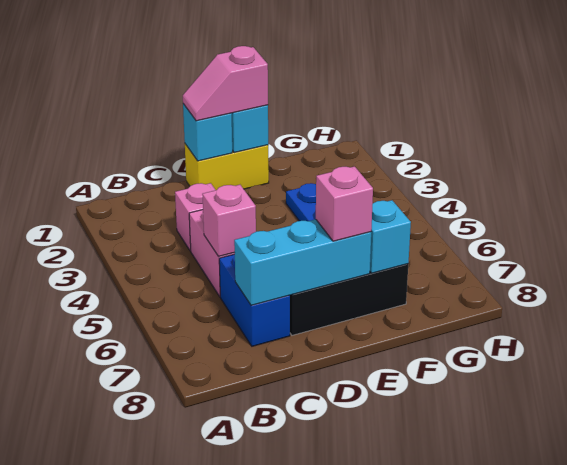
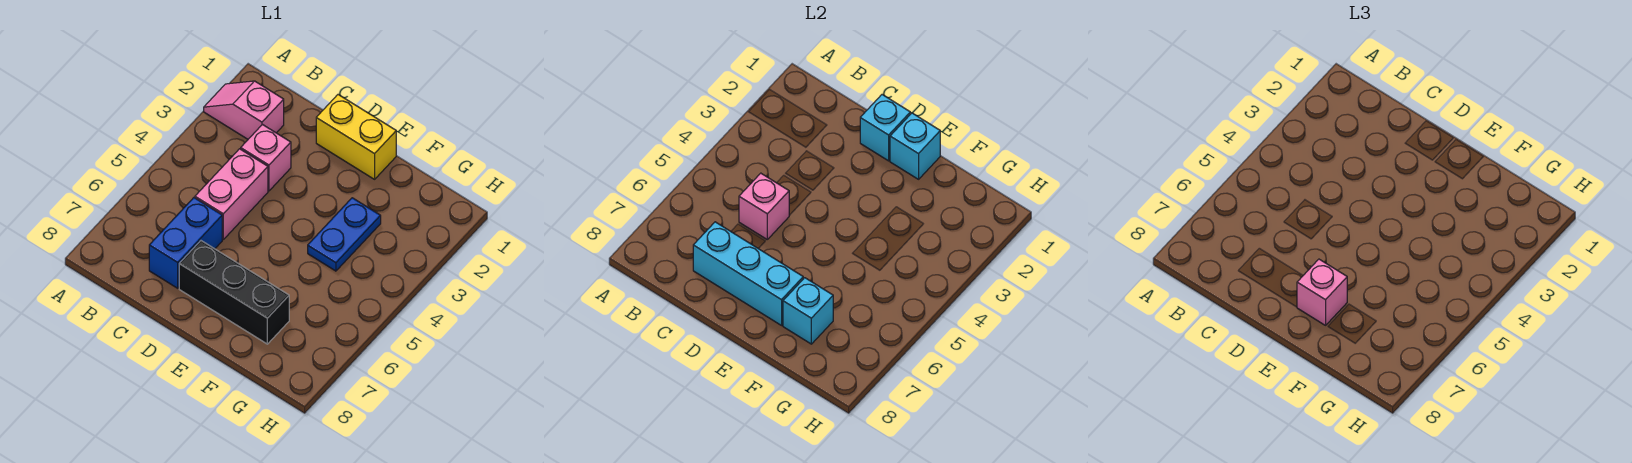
pink 1x2 slope [183,46,268,121] -> pink 1x2 slope moved to [204,81,284,139]

